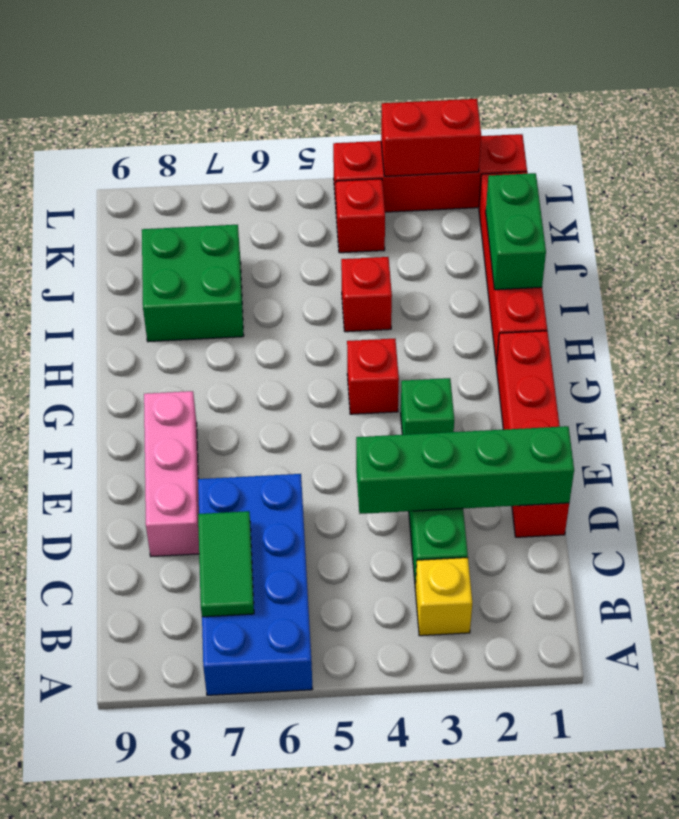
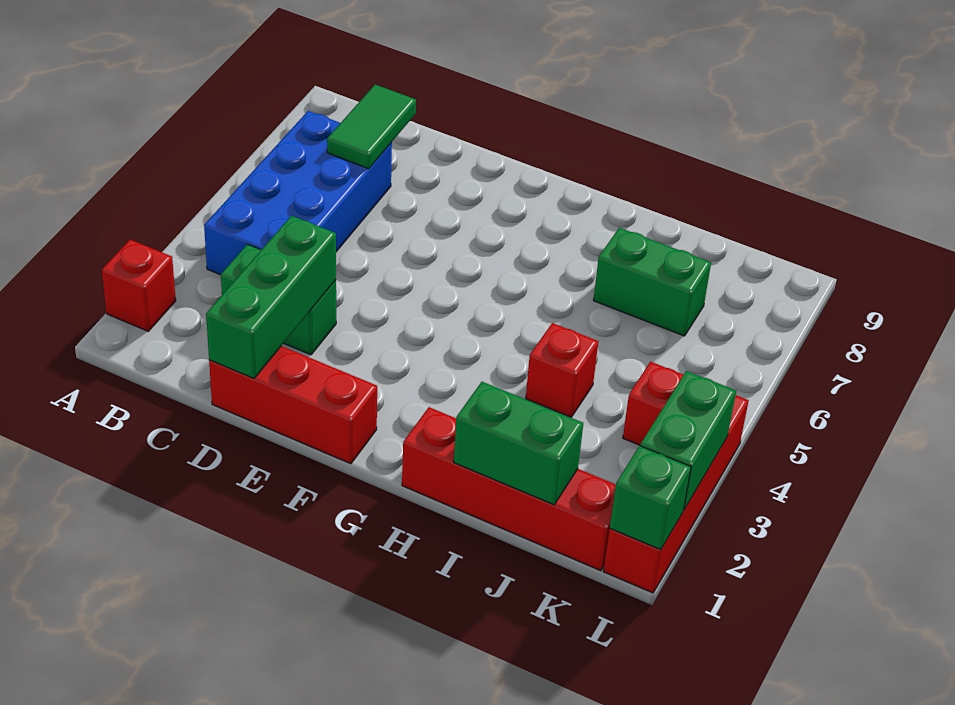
blue 2x4 brick [198,474,312,695] -> blue 2x4 brick turned to [204,111,392,275]
yellow 1x1 brick [415,558,472,636] -> none
green 1x2 tile [198,511,254,617] -> green 1x2 tile turned to [327,85,416,169]
red 1x4 brick [496,331,569,537] -> red 1x3 brick [209,346,377,464]
green 1x4 brick [356,426,574,514] -> green 1x3 brick [206,216,336,378]
pink 1x3 brick [144,391,199,557] -> none
green 1x1 brick [401,378,454,435] -> green 1x1 brick moved to [610,446,691,550]
red 1x1 brick [347,339,399,414] -> red 1x1 brick moved to [102,240,176,331]
green 2x2 brick [142,225,244,342] -> green 1x2 brick [593,228,711,336]
red 1x2 brick [381,99,481,176] -> green 1x2 brick [640,371,736,509]

